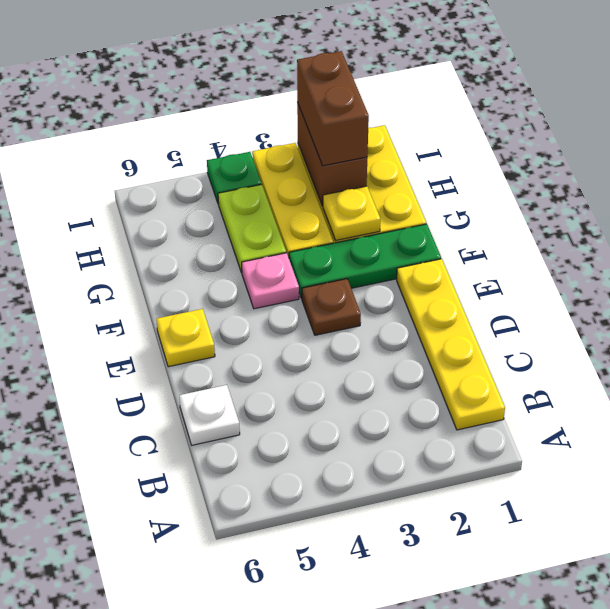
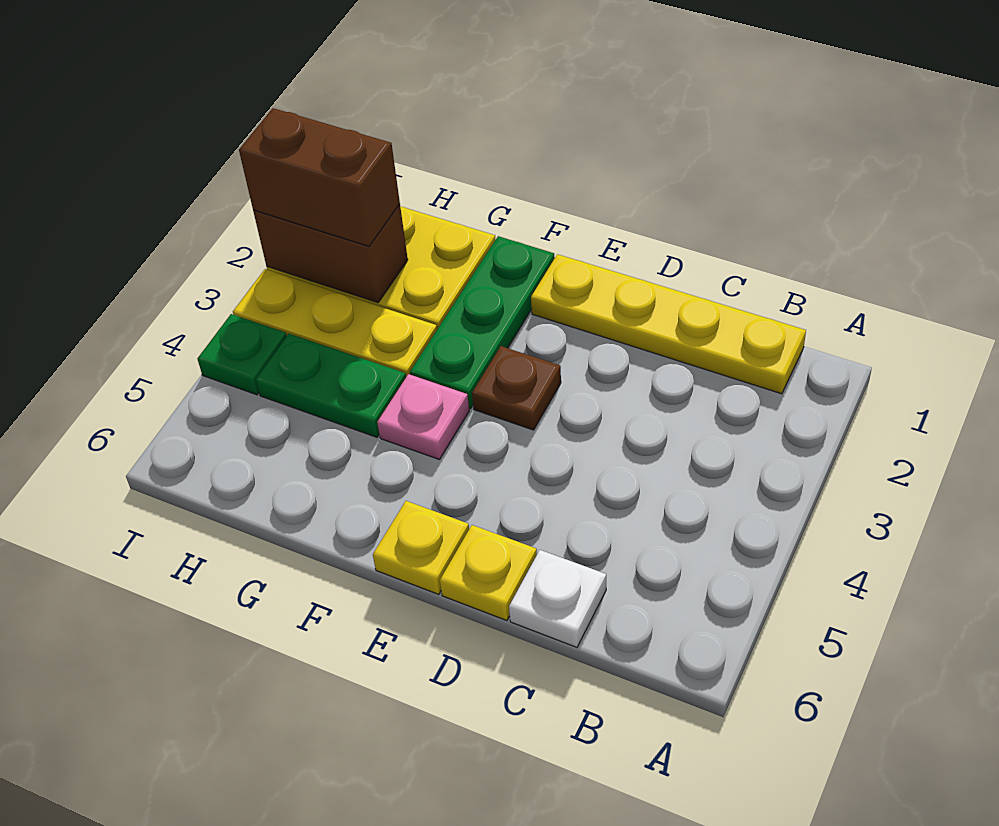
yellow 1x1 plate [323,186,380,240] -> yellow 1x1 plate moved to [440,525,537,621]
lime 1x2 plate [218,185,286,273] -> green 1x2 plate [256,334,406,437]

